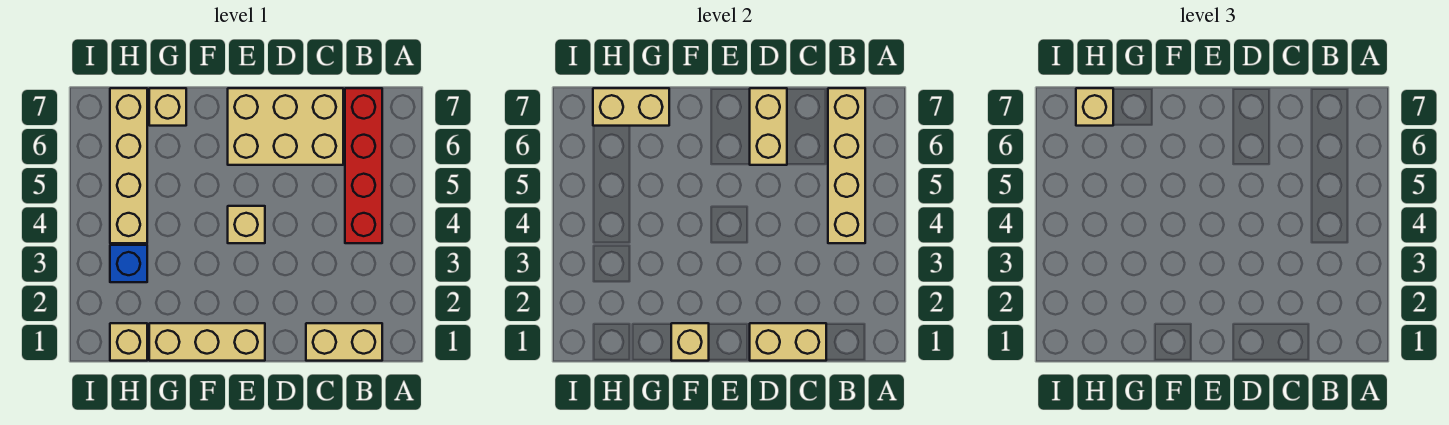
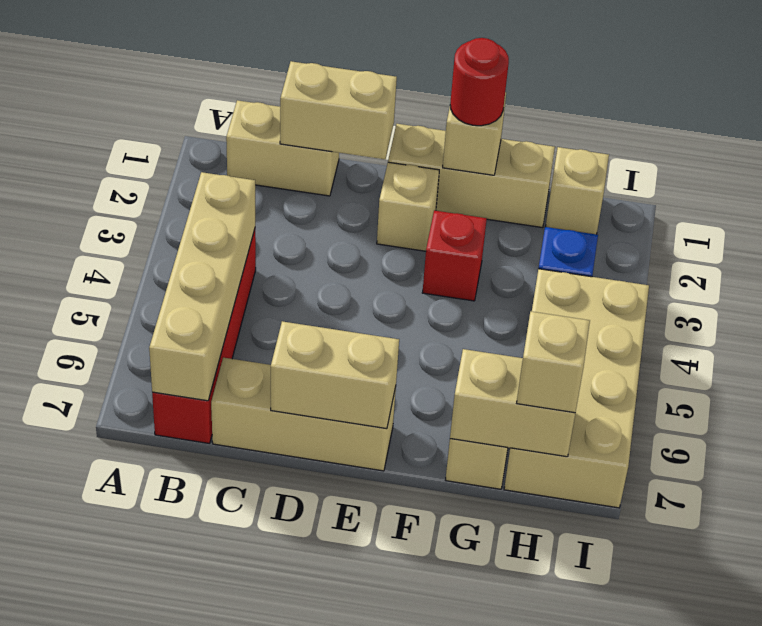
tan 2x3 brick [228,88,343,165] -> tan 1x3 brick [211,358,396,471]
tan 1x2 brick [750,88,787,165] -> tan 1x2 brick turned to [271,321,399,429]
tan 1x1 brick [228,206,265,243] -> tan 1x1 brick moved to [377,162,439,251]
none -> red 1x1 round brick [450,38,509,126]
none -> red 1x1 brick [422,210,487,301]
tan 1x4 brick [110,88,147,243] -> tan 2x4 brick [504,269,649,508]

